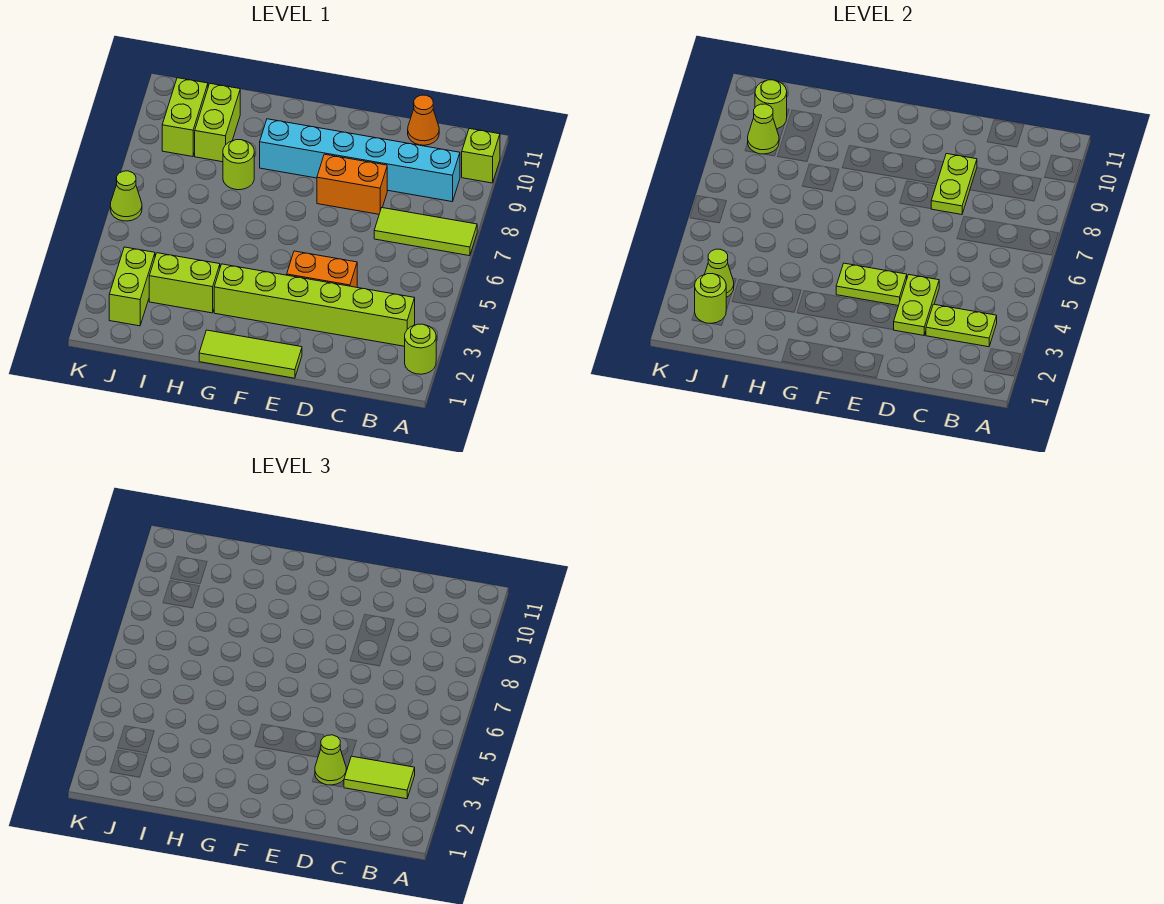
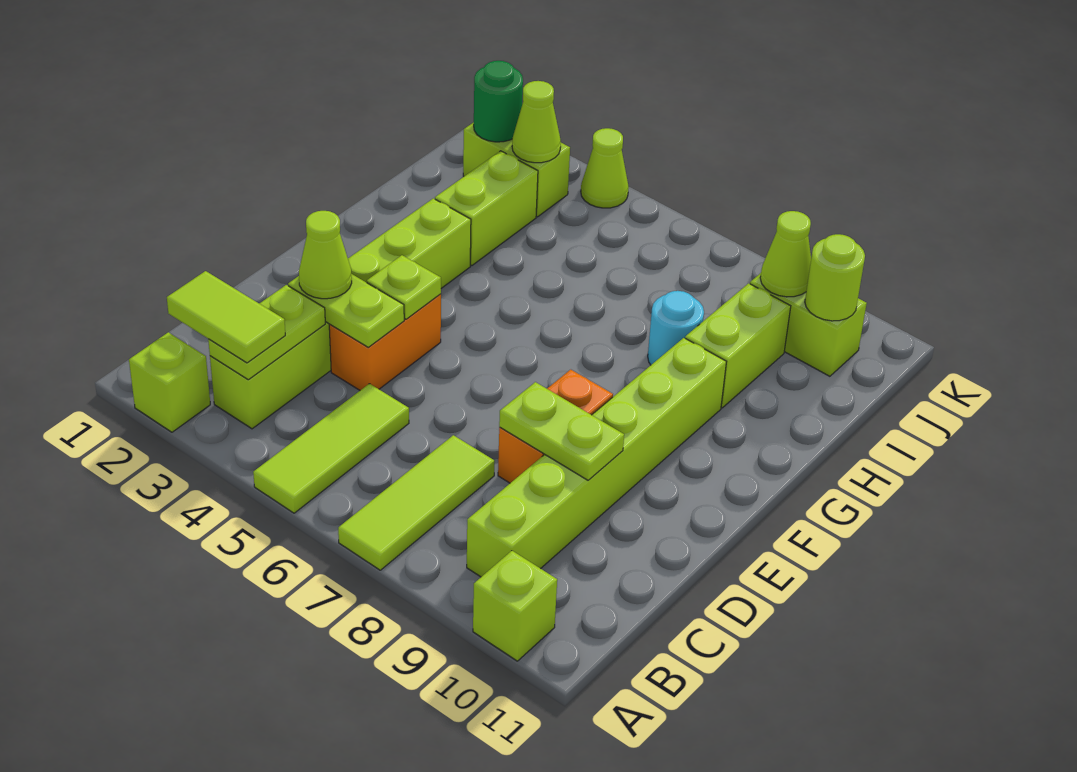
lime 1x1 round brick [405,324,436,374] -> lime 1x1 brick [129,332,210,432]
lime 1x2 tile [344,756,415,799] -> lime 1x2 tile turned to [167,271,285,363]
cyan 1x6 brick [260,119,460,202] -> lime 1x6 brick [467,338,726,577]
orange 1x1 cone [408,95,439,145] -> none
lime 1x3 tile [199,330,302,378] -> lime 1x3 tile moved to [253,384,409,513]
lime 1x2 plate [836,263,907,306] -> lime 1x1 plate [367,255,441,319]
lime 1x1 round brick [223,140,254,190] -> cyan 1x1 round brick [648,291,704,365]
lime 1x2 brick [195,83,240,162] -> lime 1x2 brick turned to [685,283,791,408]
lime 1x1 round brick [695,274,726,324] -> green 1x1 round brick [474,61,523,142]
lime 1x1 cone [110,171,142,221] -> lime 1x1 cone moved to [581,128,629,208]

